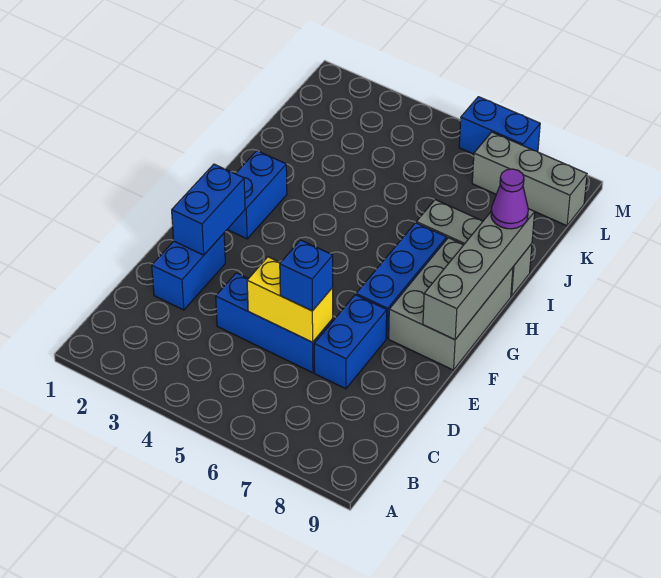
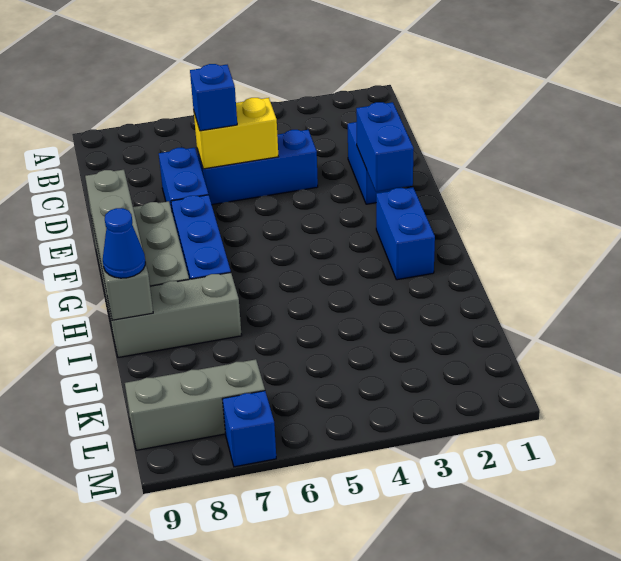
purple 1x1 cone [491,169,528,229] -> blue 1x1 cone [103,208,145,278]
blue 1x2 brick [459,97,540,154] -> blue 1x1 brick [222,391,276,467]

